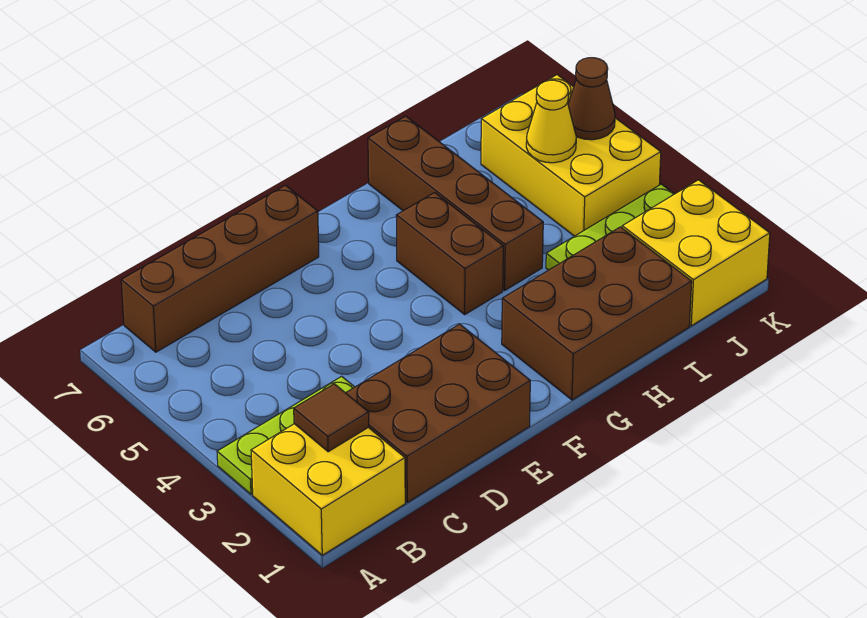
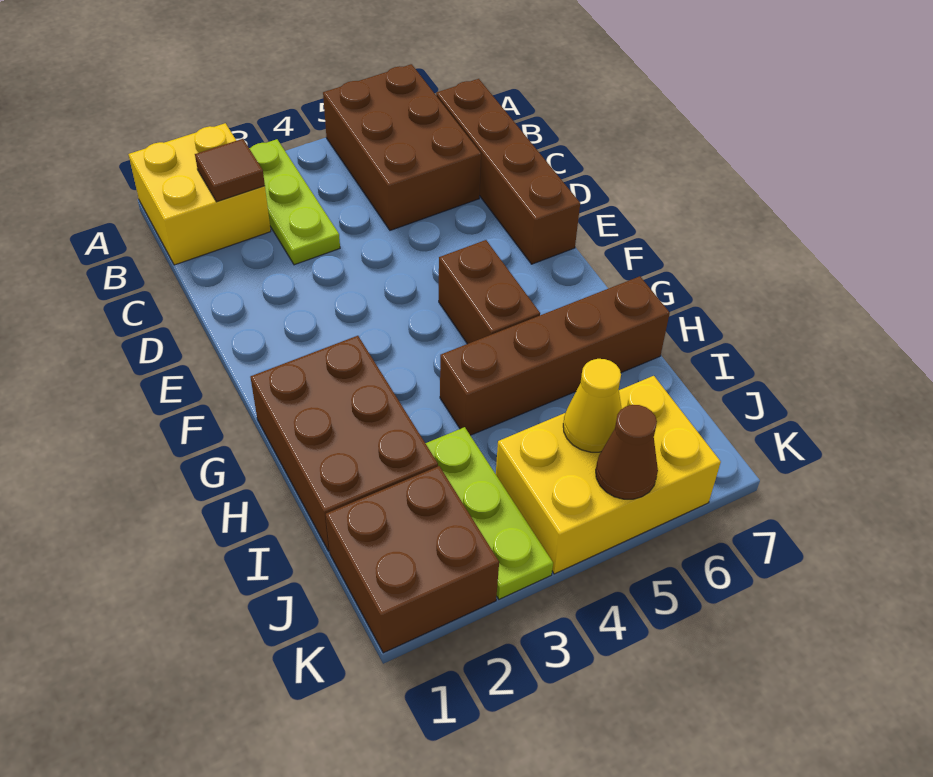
brown 2x3 brick [346,324,530,502] -> brown 2x3 brick moved to [323,64,481,230]
brown 1x2 brick [396,193,503,314] -> brown 1x2 brick turned to [439,240,540,344]
yellow 2x2 brick [622,180,770,326] -> brown 2x2 brick [326,466,499,653]

